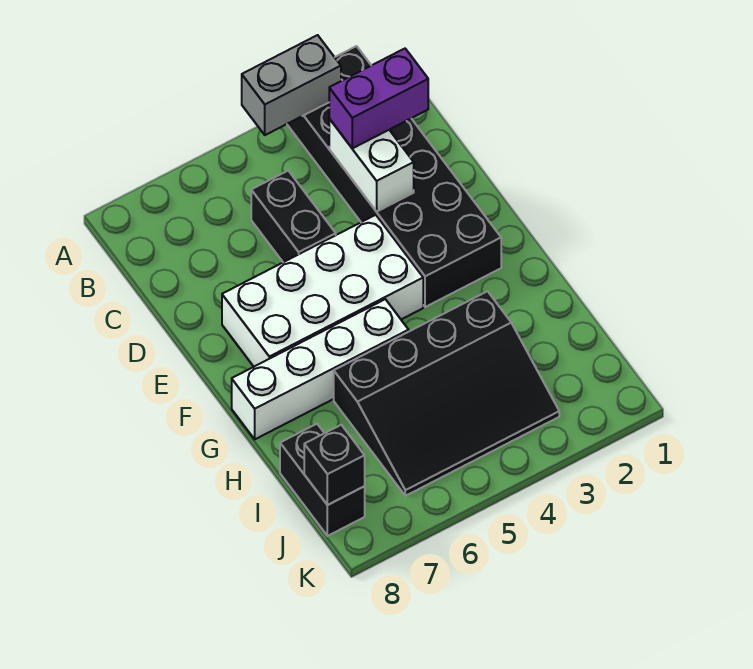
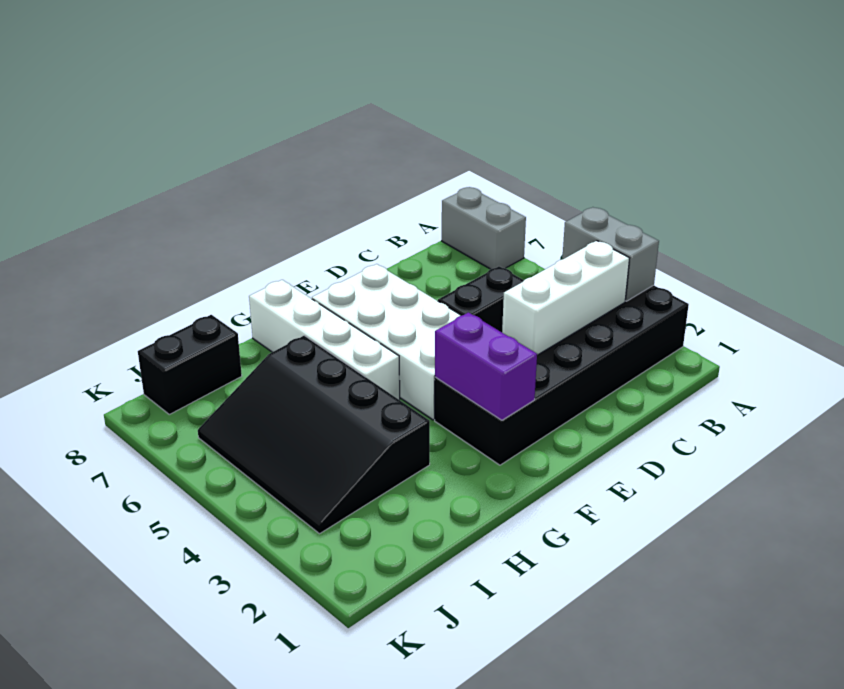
none -> grey 1x2 brick [442,187,526,269]
purple 1x2 brick [329,49,428,148] -> purple 1x2 brick moved to [435,312,537,420]
white 1x2 brick [329,119,414,212] -> white 1x3 brick [502,241,630,355]
black 1x1 brick [304,425,365,505] -> none

